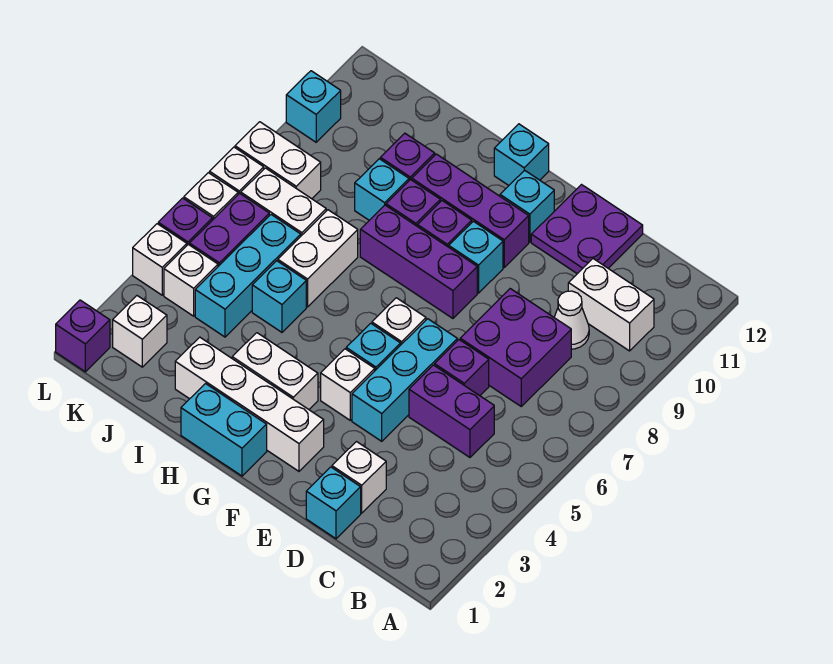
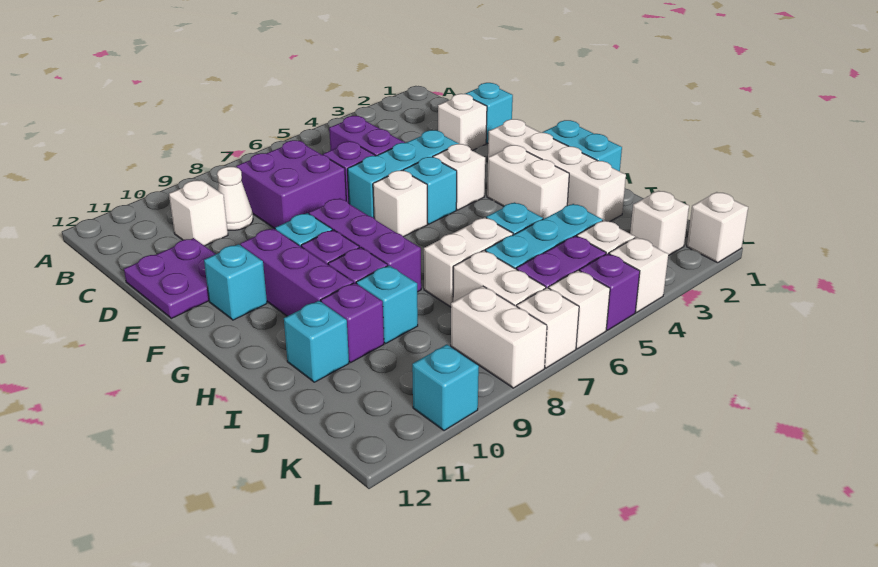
white 1x2 brick [568,259,654,351] -> white 1x1 brick [169,180,228,246]
cyan 1x1 brick [494,124,549,185] -> cyan 1x1 brick moved to [284,301,349,382]
purple 1x1 brick [56,300,110,372] -> white 1x1 brick [687,192,748,263]

